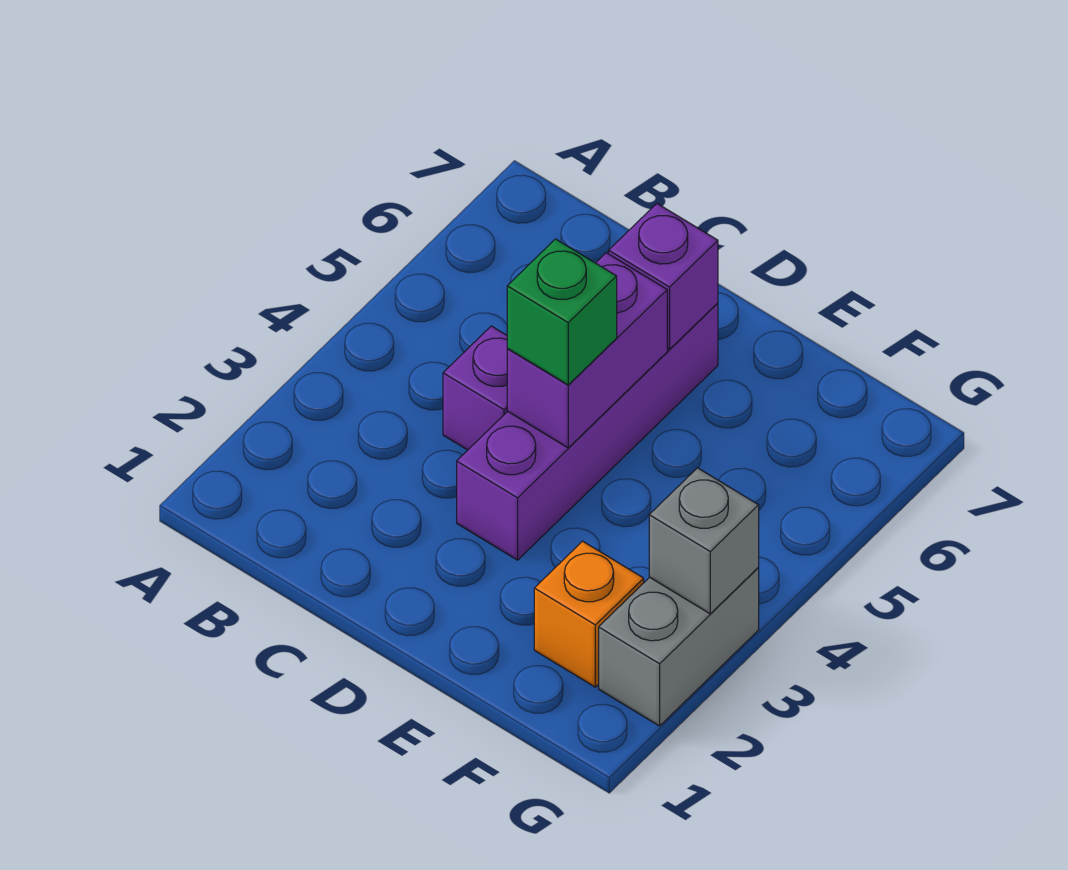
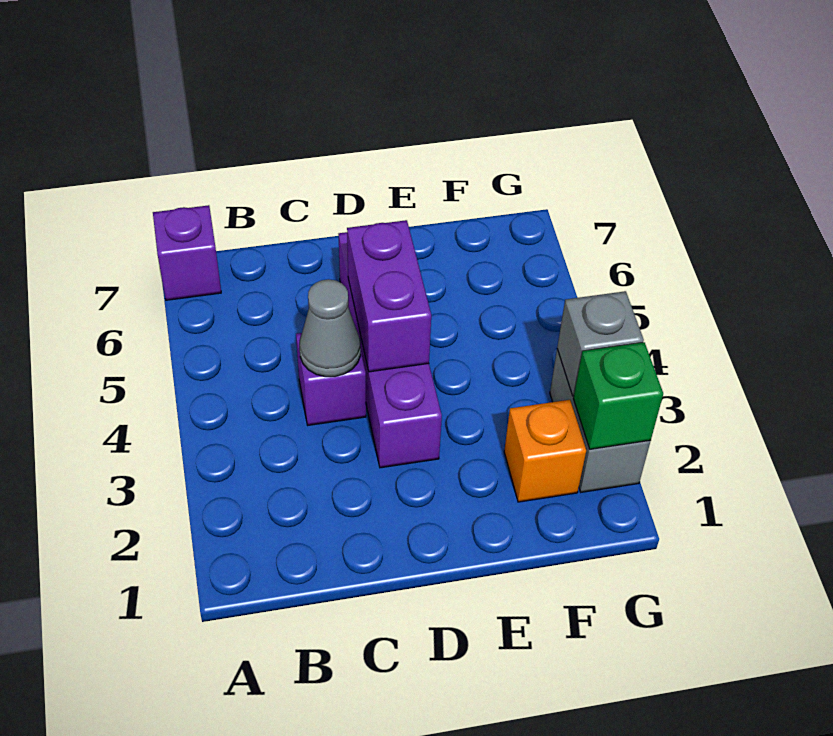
none -> grey 1x1 cone [300,279,361,377]
green 1x1 brick [507,239,617,385] -> green 1x1 brick moved to [573,342,663,449]
purple 1x1 brick [609,204,718,349] -> purple 1x1 brick moved to [153,205,221,300]

